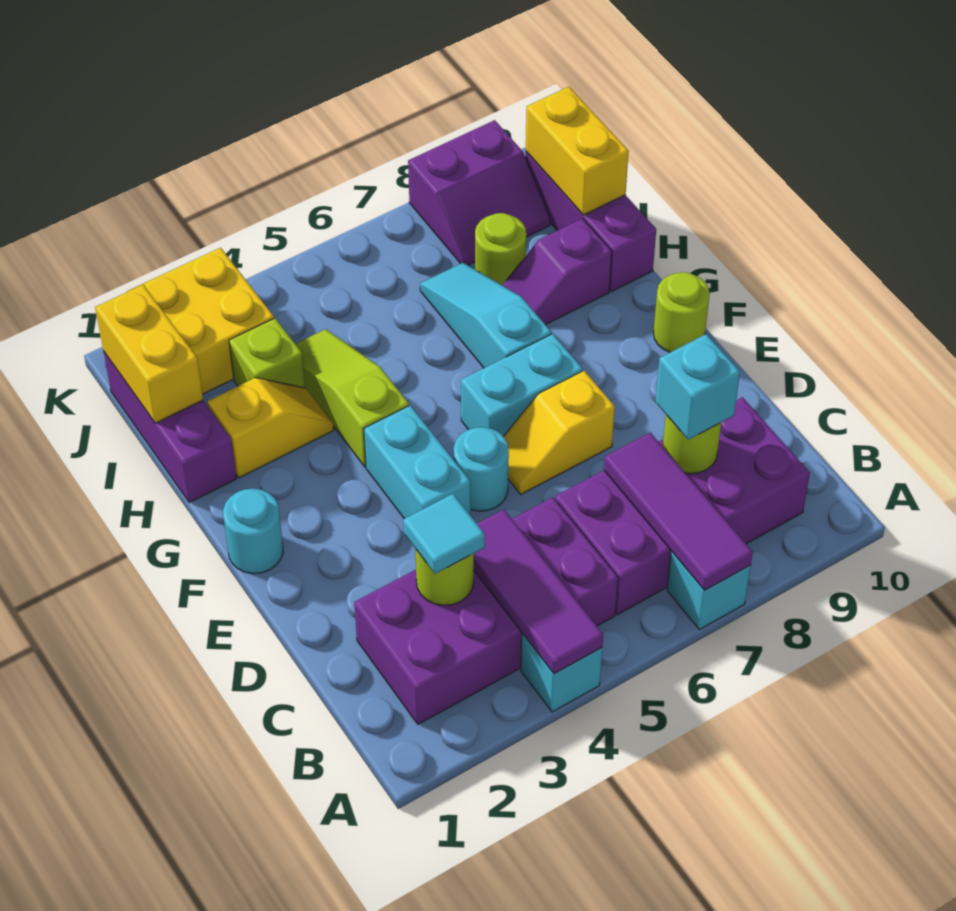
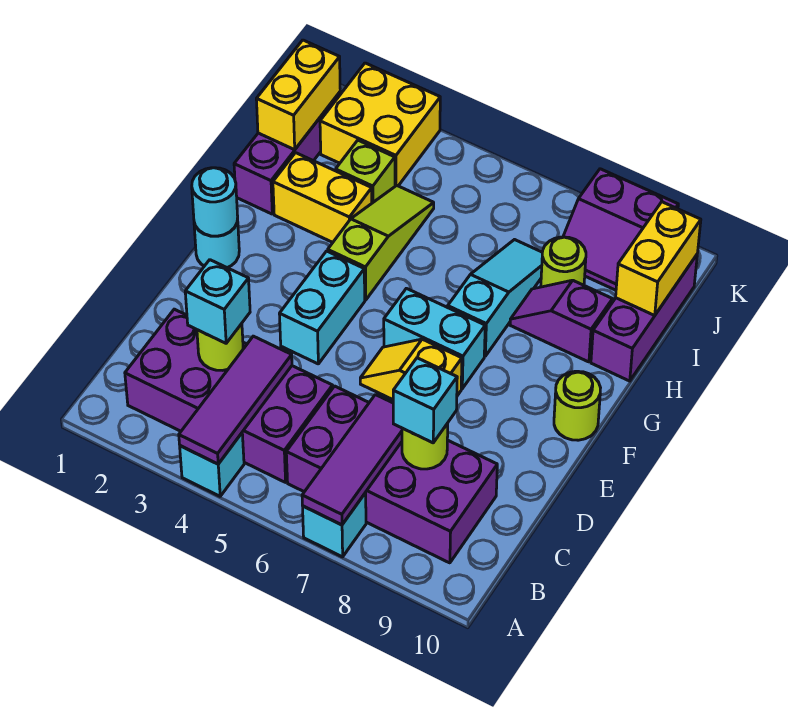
cyan 1x1 tile [403,494,485,574] -> cyan 1x1 brick [185,260,250,343]
cyan 1x1 round brick [454,427,509,511] -> cyan 1x1 round brick moved to [192,168,238,236]
yellow 1x2 slope [207,378,334,478] -> yellow 1x2 brick [273,153,372,242]

